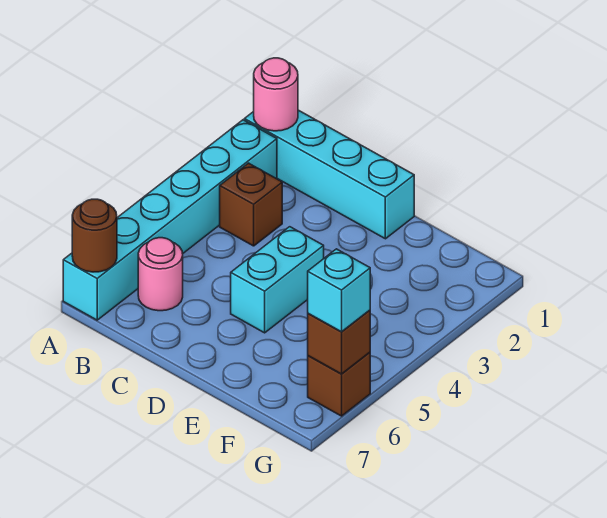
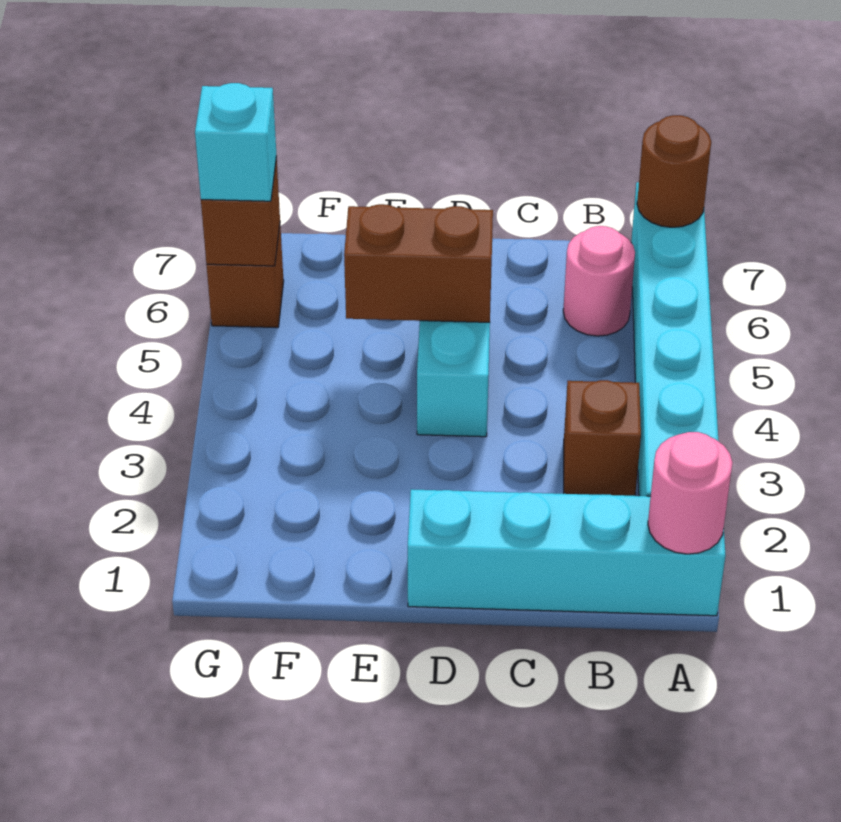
none -> brown 1x2 brick [344,204,493,322]

